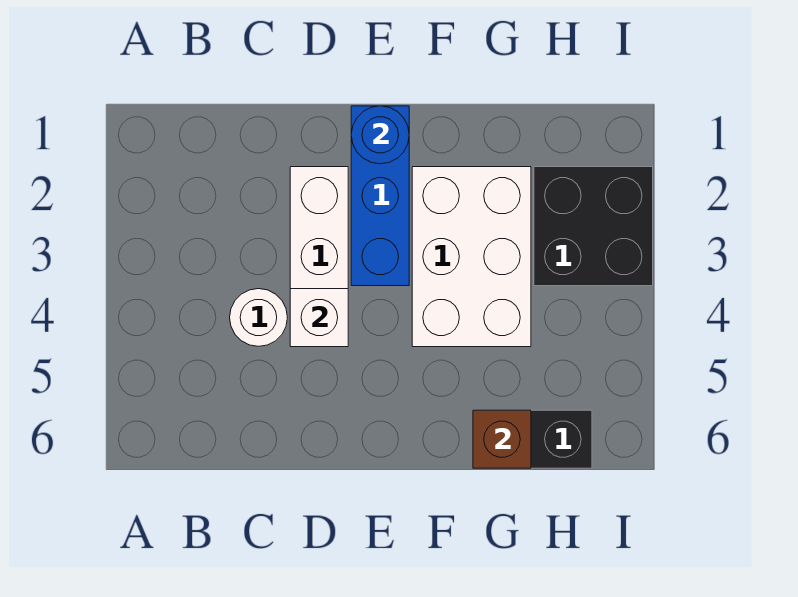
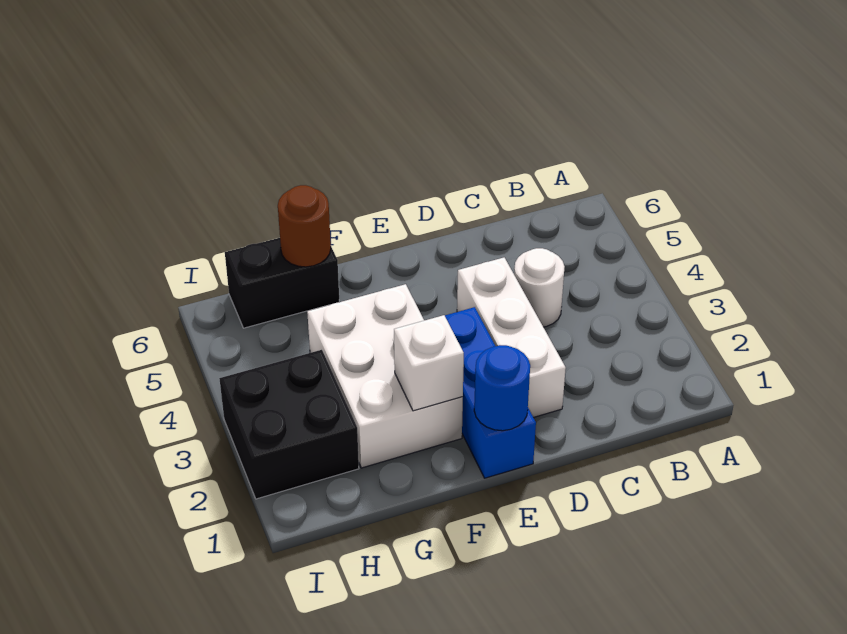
white 1x1 brick [290,289,348,347] -> white 1x1 brick moved to [394,315,464,411]
brown 1x1 brick [473,410,531,468] -> brown 1x1 round brick [278,185,331,267]

